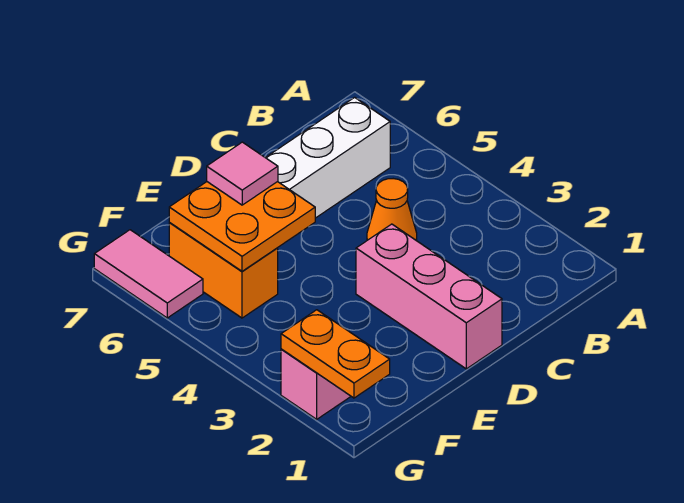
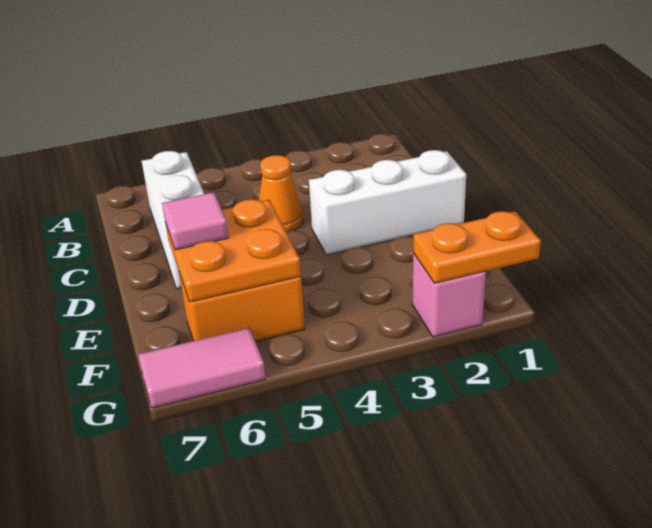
pink 1x3 brick [356,224,502,369] -> white 1x3 brick [309,150,466,255]

